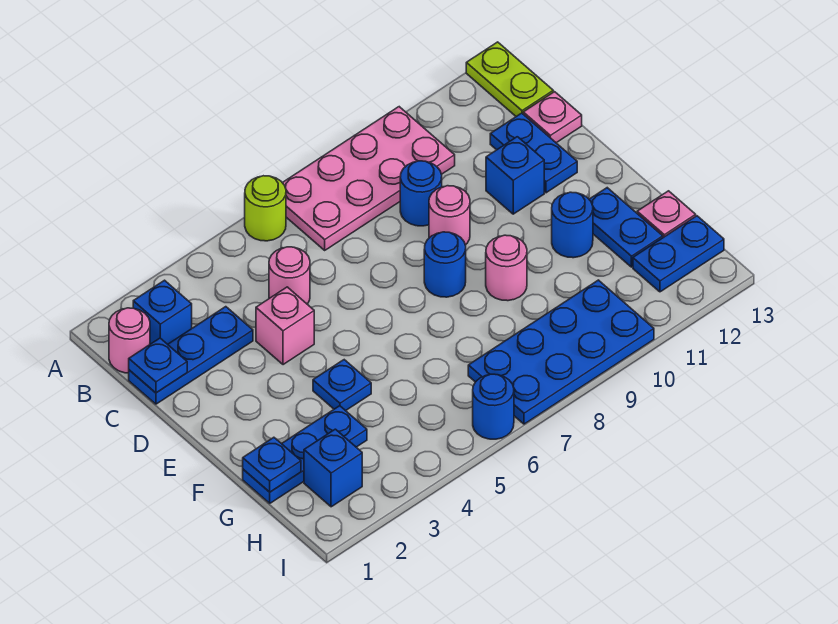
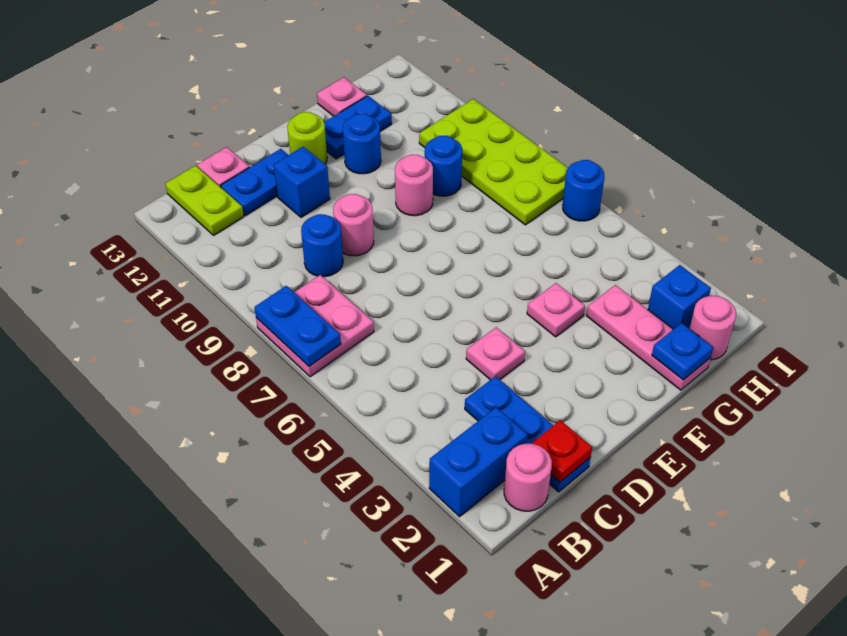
lime 1x1 round brick [245,176,286,241] -> lime 1x1 round brick moved to [287,112,327,164]
pink 2x4 plate [283,107,455,250] -> pink 2x2 plate [256,275,374,377]
lime 1x2 plate [466,42,553,116] -> lime 1x2 plate turned to [166,166,244,235]
blue 1x1 brick [133,280,192,344] -> blue 1x2 brick [429,407,527,517]
blue 1x1 plate [129,338,187,393] -> red 1x1 plate [531,420,592,482]
pink 1x1 round brick [269,247,310,304] -> pink 1x1 round brick moved to [689,296,736,360]
pink 1x1 brick [256,287,314,365] -> pink 1x1 plate [466,327,525,380]
blue 1x1 round brick [424,232,466,297] -> blue 1x1 round brick moved to [425,136,462,196]
blue 1x1 plate [313,360,371,411] -> pink 1x1 plate [527,283,585,337]
blue 1x3 plate [243,406,367,503] -> pink 1x3 plate [587,285,710,390]
blue 2x4 plate [468,280,654,424] -> lime 2x4 plate [419,99,568,225]
blue 1x2 plate [633,216,724,292] -> blue 1x2 plate moved to [255,286,341,366]

